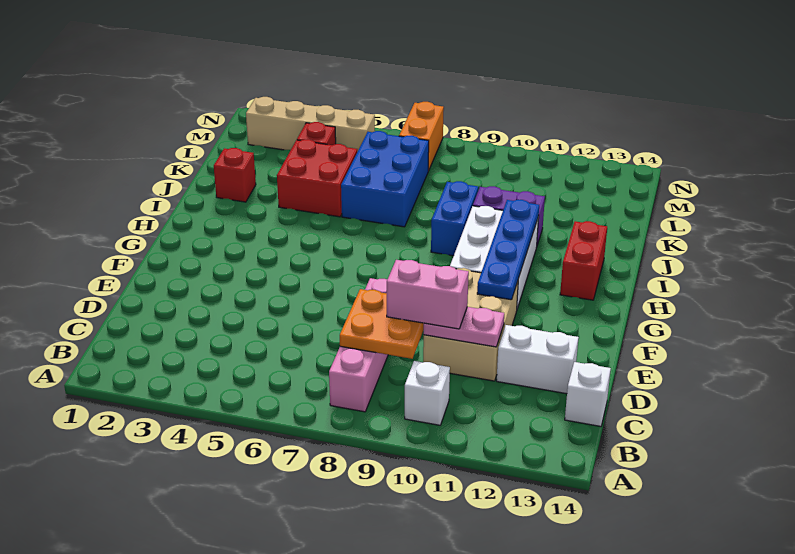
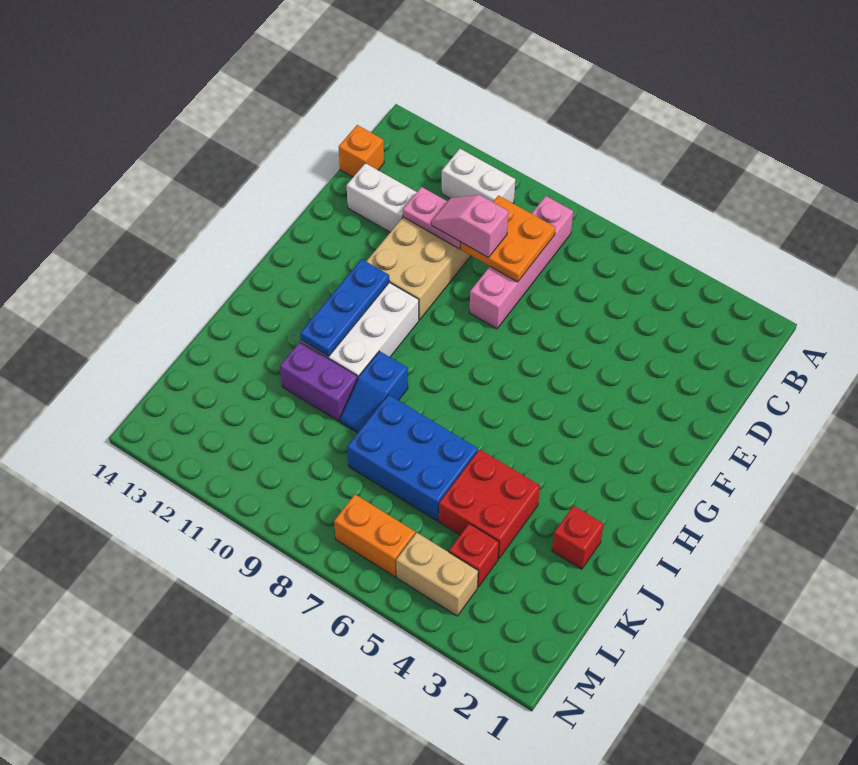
white 1x1 brick [405,361,450,425] -> white 1x2 brick [442,149,515,203]
white 1x1 brick [565,362,611,426] -> orange 1x1 brick [339,125,384,177]
pink 1x2 brick [387,260,469,329] -> pink 1x2 slope [432,195,508,258]
blue 1x4 plate [477,200,539,300] -> blue 1x3 plate [300,259,389,357]
red 1x2 brick [560,221,607,300] -> none
blue 1x2 brick [431,181,478,256] -> blue 1x2 slope [340,351,408,433]
blue 2x3 brick [341,131,429,227] -> blue 2x3 brick turned to [347,395,478,521]
tan 1x4 brick [246,97,375,152] -> tan 1x2 brick [396,533,478,616]
orange 1x2 brick [399,102,444,171] -> orange 1x2 brick turned to [334,495,415,577]

